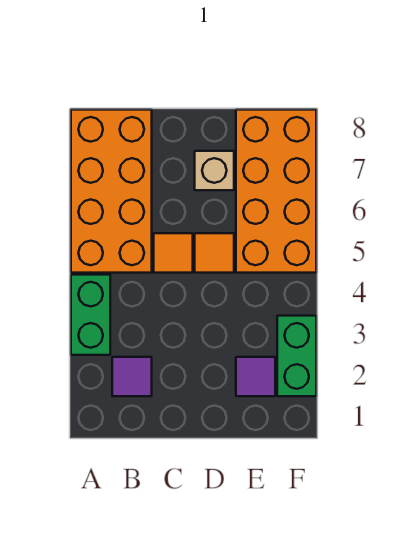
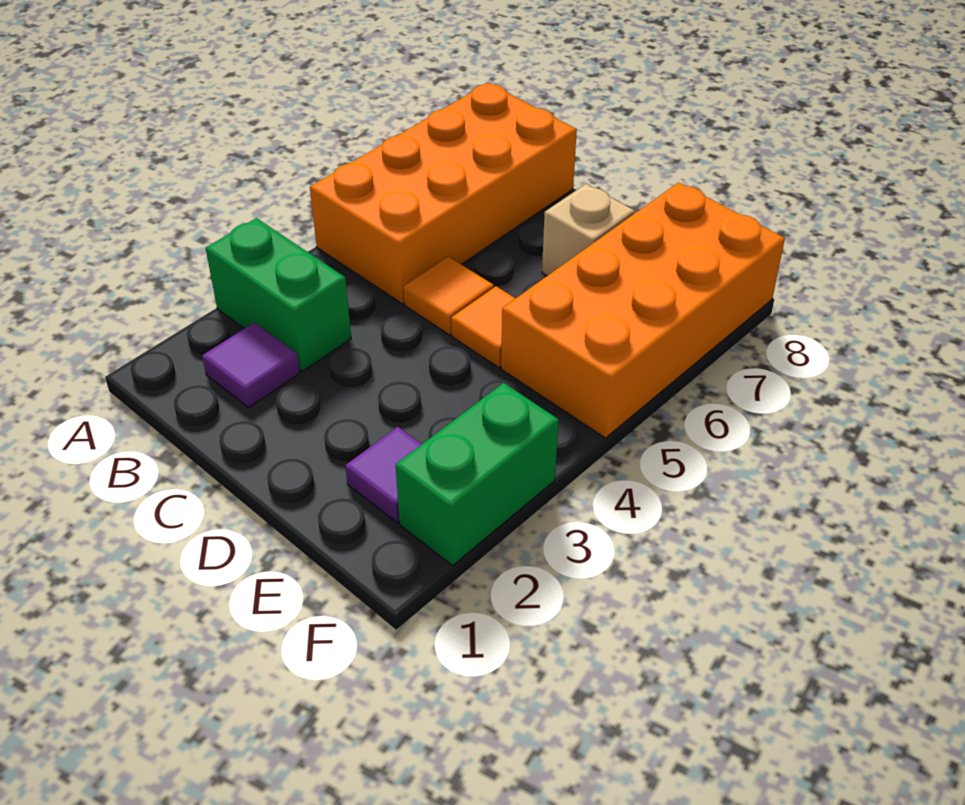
green 1x2 brick [71,275,110,355] -> green 1x2 brick turned to [206,218,351,371]

